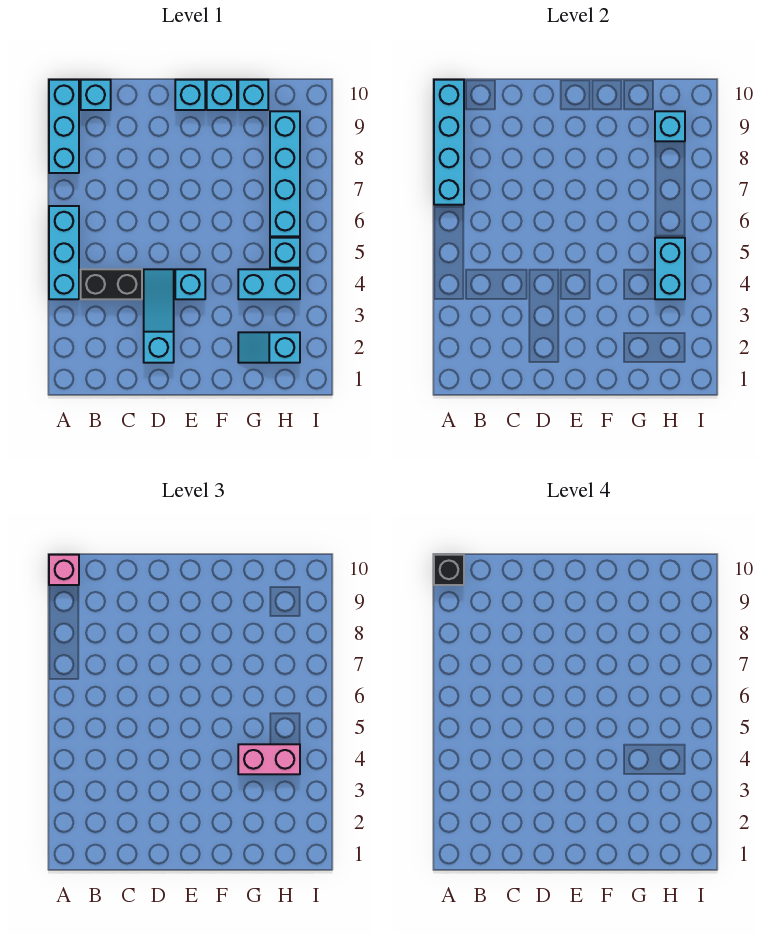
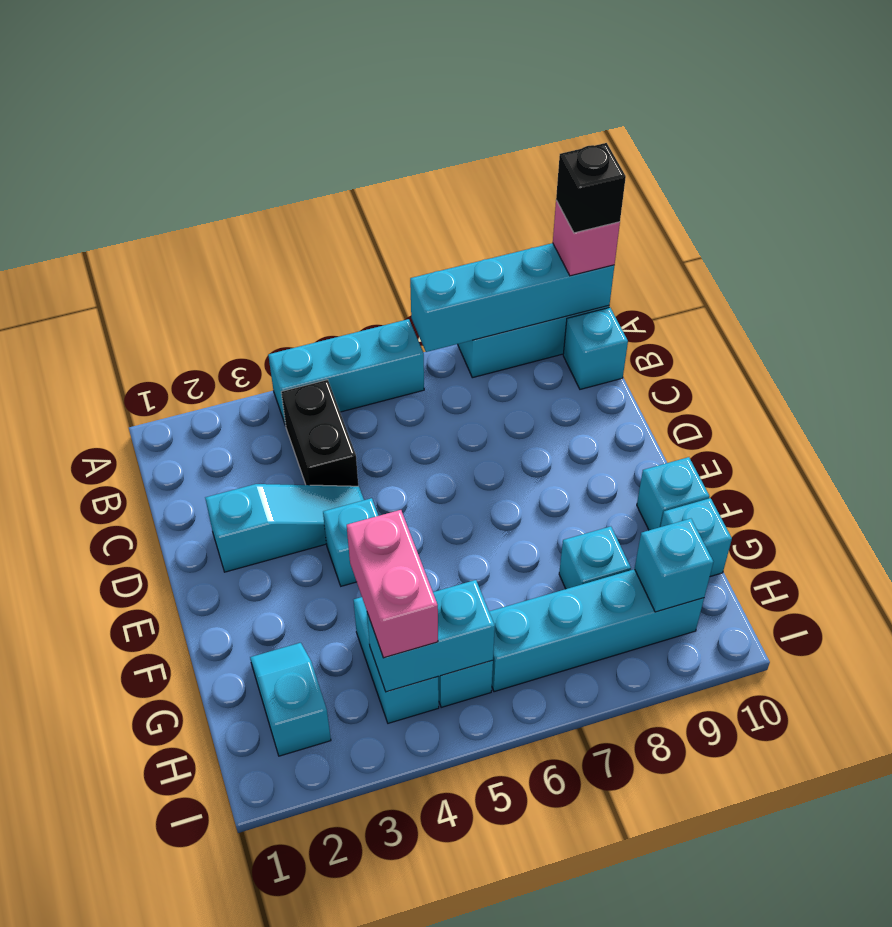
cyan 1x1 brick [175,80,205,110] -> cyan 1x1 brick moved to [559,526,631,589]

